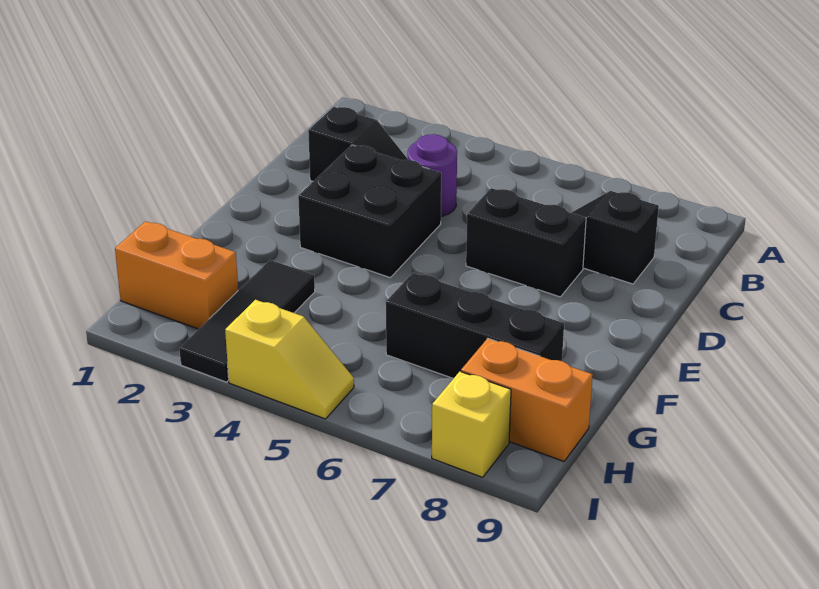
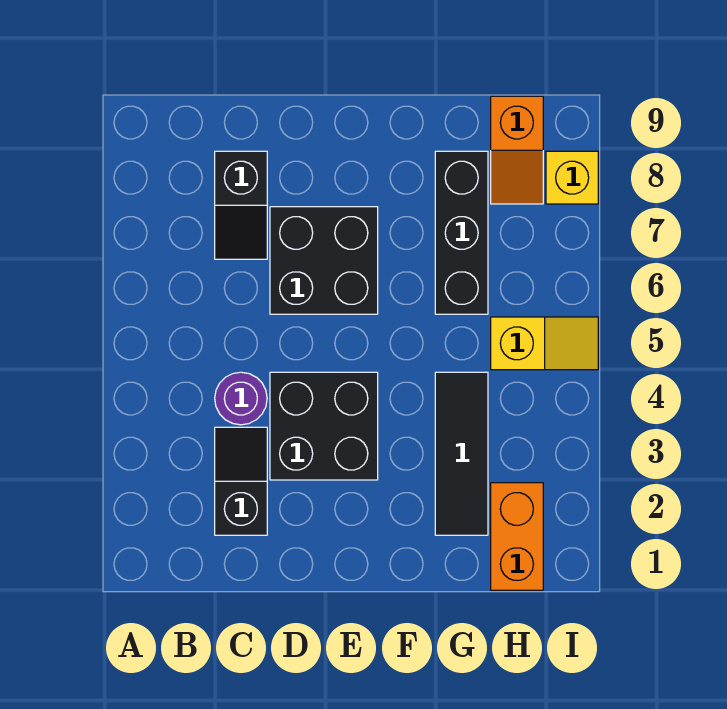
black 1x2 brick [466,188,586,297] -> black 2x2 brick [270,207,378,314]
black 1x3 tile [179,260,315,382] -> black 1x3 tile turned to [435,372,488,535]
orange 1x2 brick [461,338,593,461] -> orange 1x2 slope [491,96,543,204]
yellow 1x2 slope [225,300,354,419] -> yellow 1x2 slope turned to [491,317,598,370]

